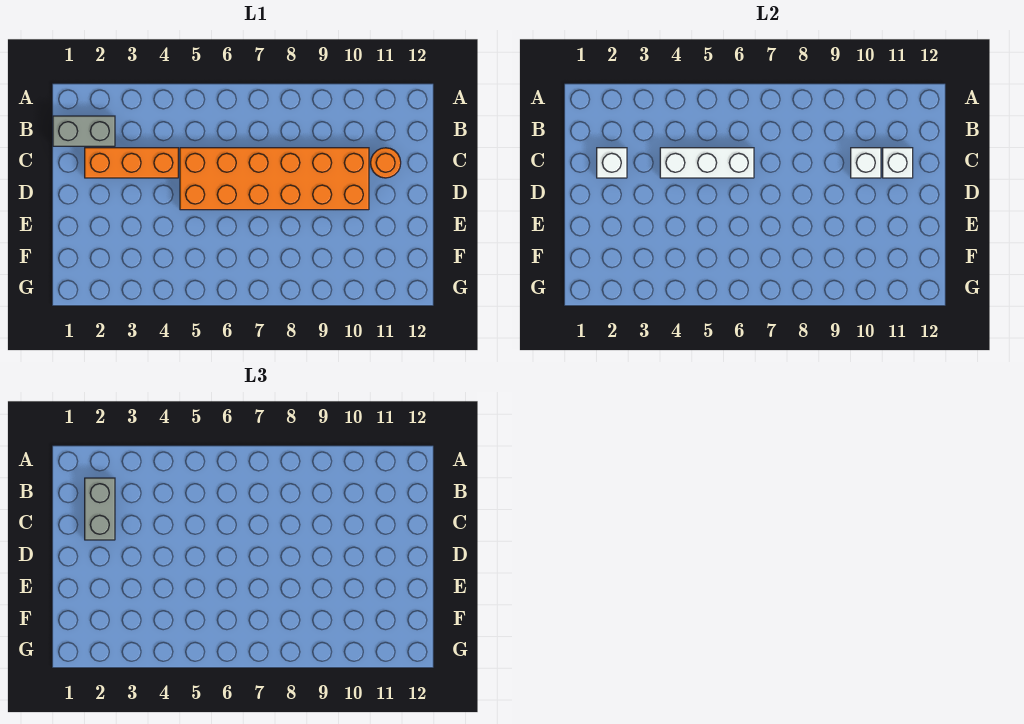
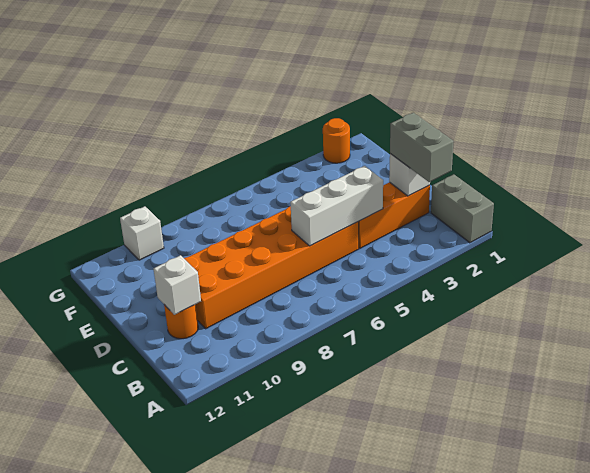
grey 1x2 brick [53,116,115,146] -> grey 1x2 brick turned to [431,174,494,243]
white 1x1 brick [851,148,881,178] -> white 1x1 brick moved to [120,206,164,260]
none -> orange 1x1 round brick [323,118,350,163]

